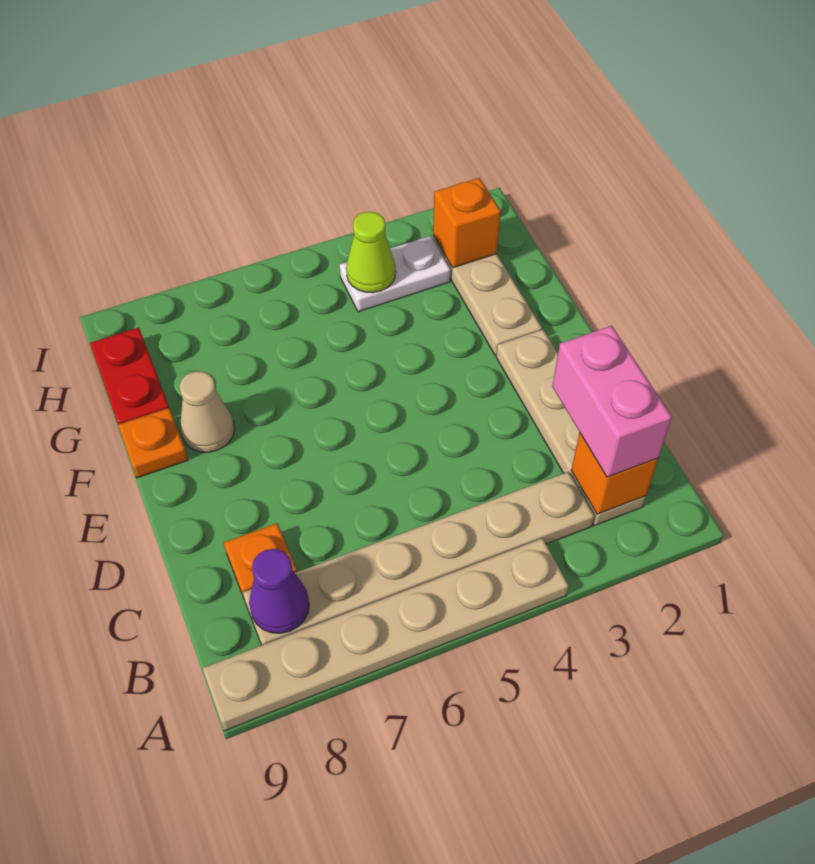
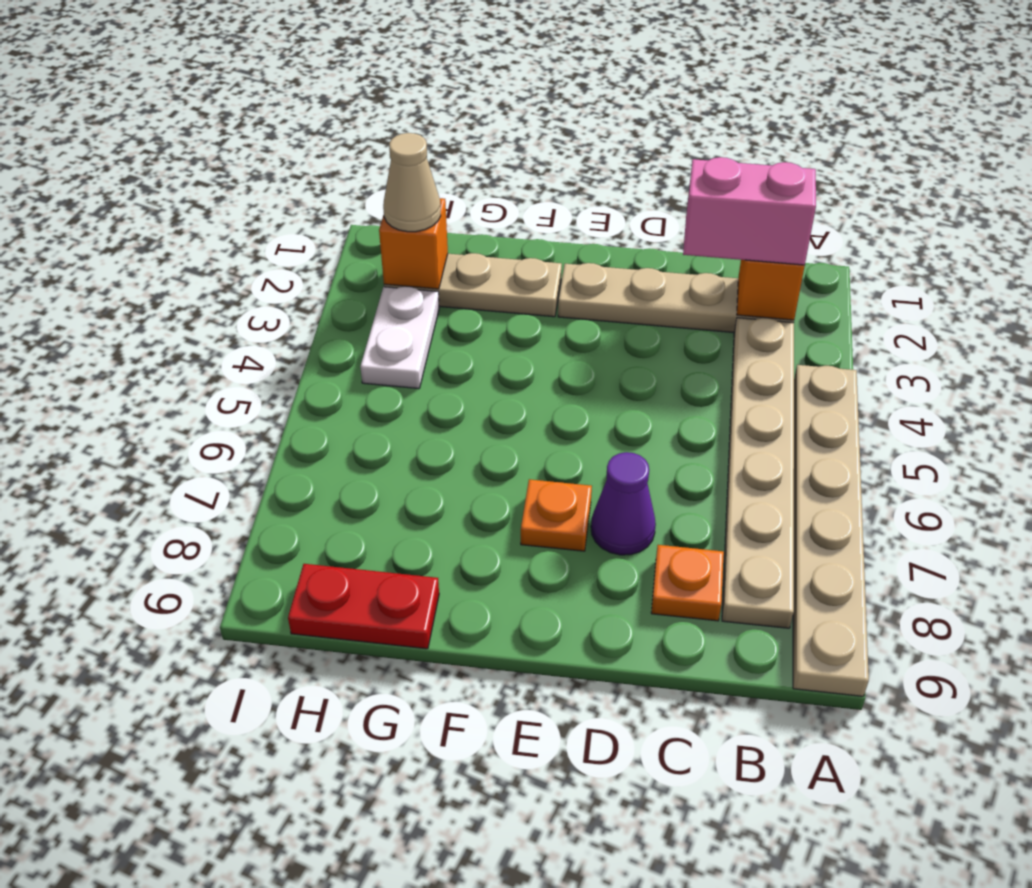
purple 1x1 cone [249,549,309,633] -> purple 1x1 cone moved to [591,452,656,555]
tan 1x1 cone [180,371,235,452] -> tan 1x1 cone moved to [383,133,441,232]
orange 1x1 plate [118,408,188,478] -> orange 1x1 plate moved to [521,479,592,551]
lime 1x1 cone [346,212,396,293] -> none

